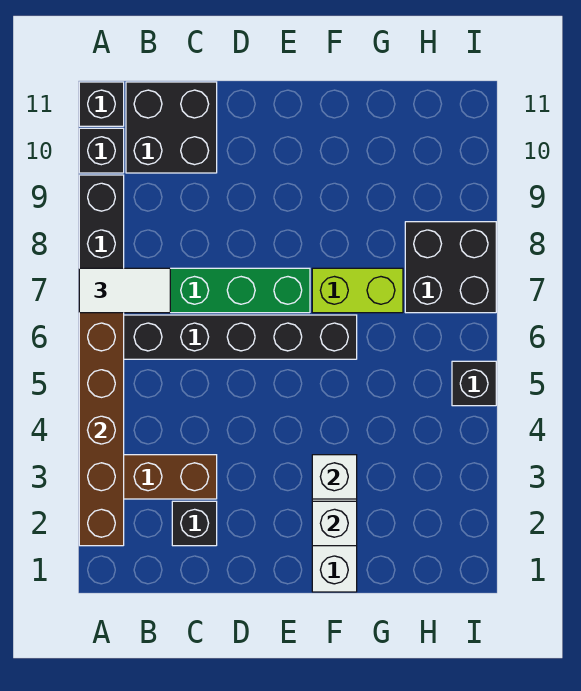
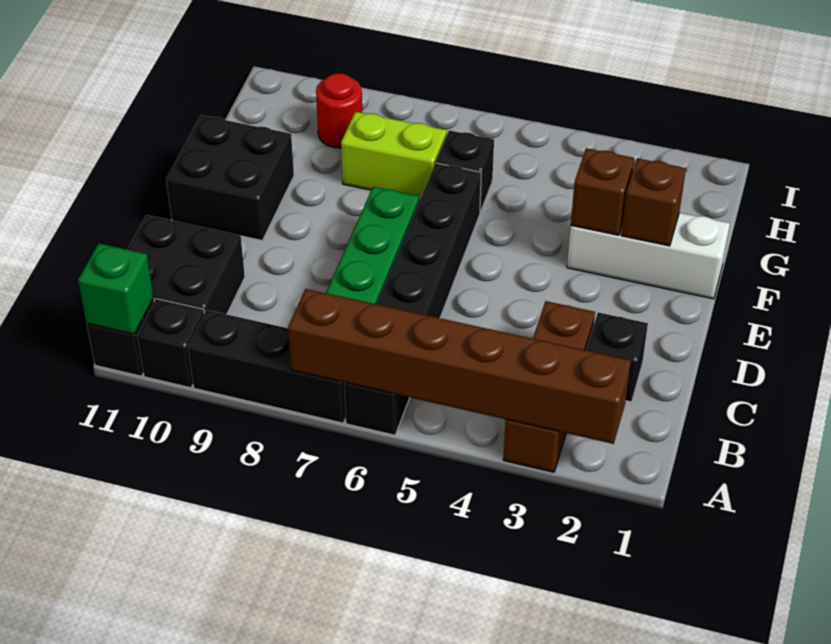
white 1x2 tile [79,268,170,313] -> none
none -> green 1x1 brick [78,243,154,334]
white 1x1 brick [312,501,357,546] -> brown 1x1 brick [621,158,686,246]
white 1x1 brick [312,455,357,499] -> brown 1x1 brick [571,148,634,235]
lime 1x2 brick [312,268,403,313] -> lime 1x2 brick turned to [341,112,447,200]
black 2x2 brick [405,222,496,313] -> black 2x2 brick moved to [166,115,294,241]
none -> red 1x1 round brick [316,73,362,148]
black 1x1 brick [452,361,496,406] -> black 1x1 brick moved to [436,130,494,212]

